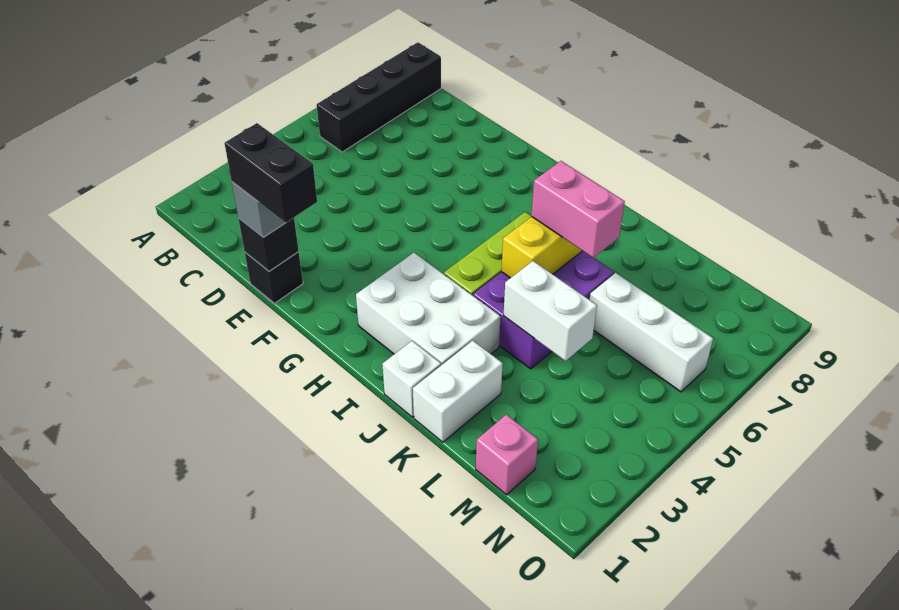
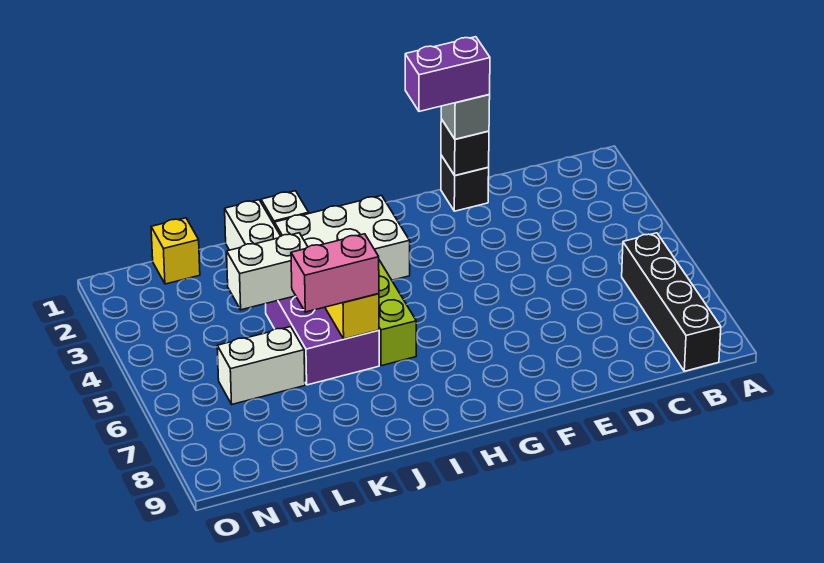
black 1x2 brick [225,123,317,223] -> purple 1x2 brick [405,37,490,111]
white 1x3 brick [590,273,713,392] -> white 1x2 brick [217,327,305,404]
pink 1x1 brick [476,414,538,495] -> yellow 1x1 brick [151,218,200,284]

